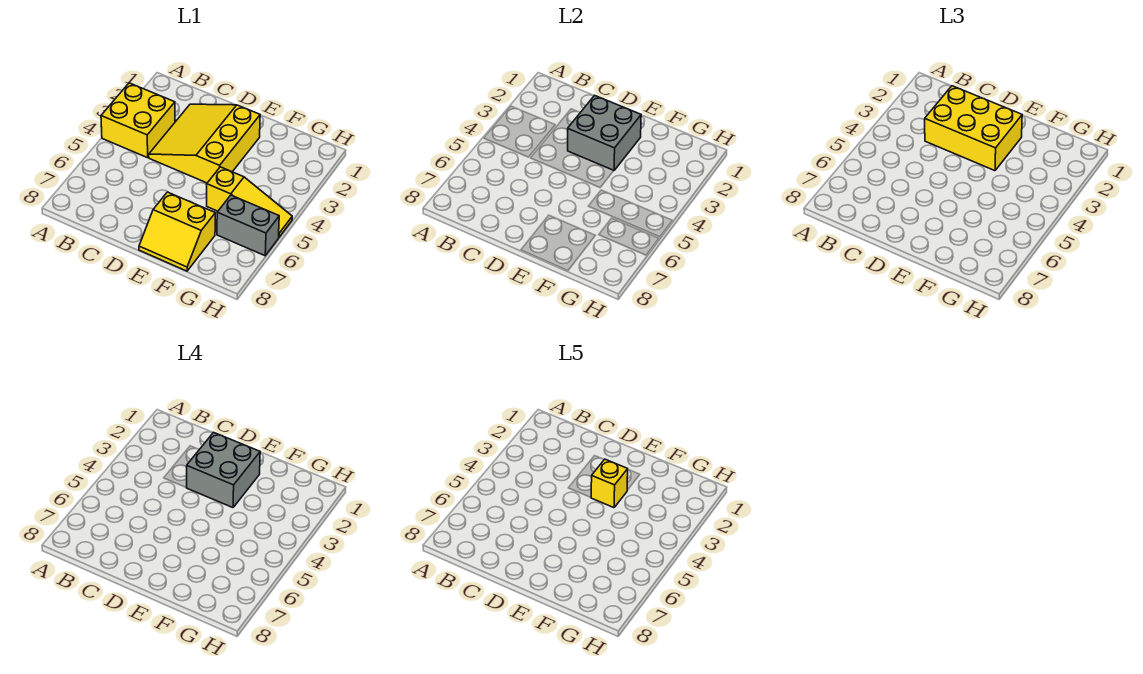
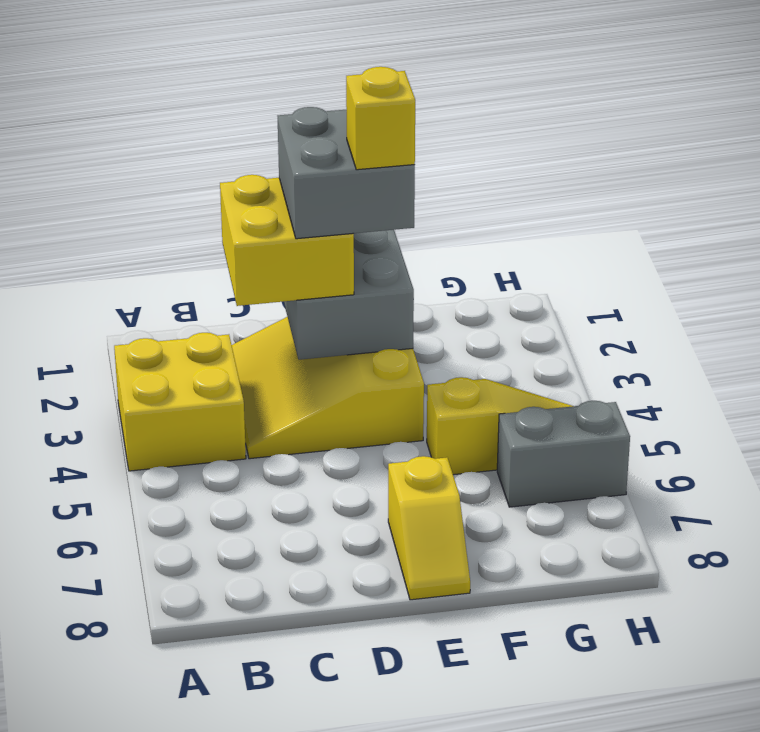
yellow 2x3 brick [925,86,1022,171] -> yellow 2x2 brick [220,175,354,306]
yellow 2x2 slope [139,192,215,271] -> yellow 1x2 slope [388,456,470,600]

